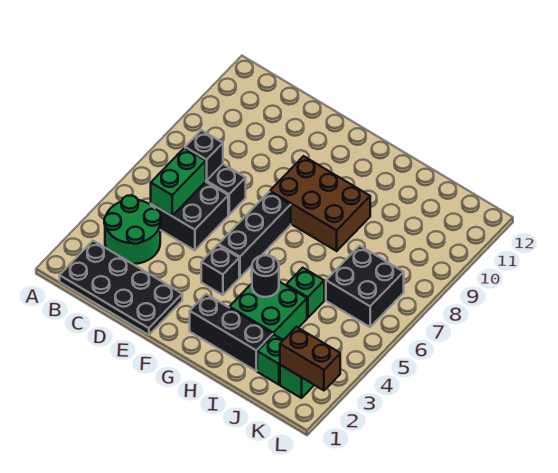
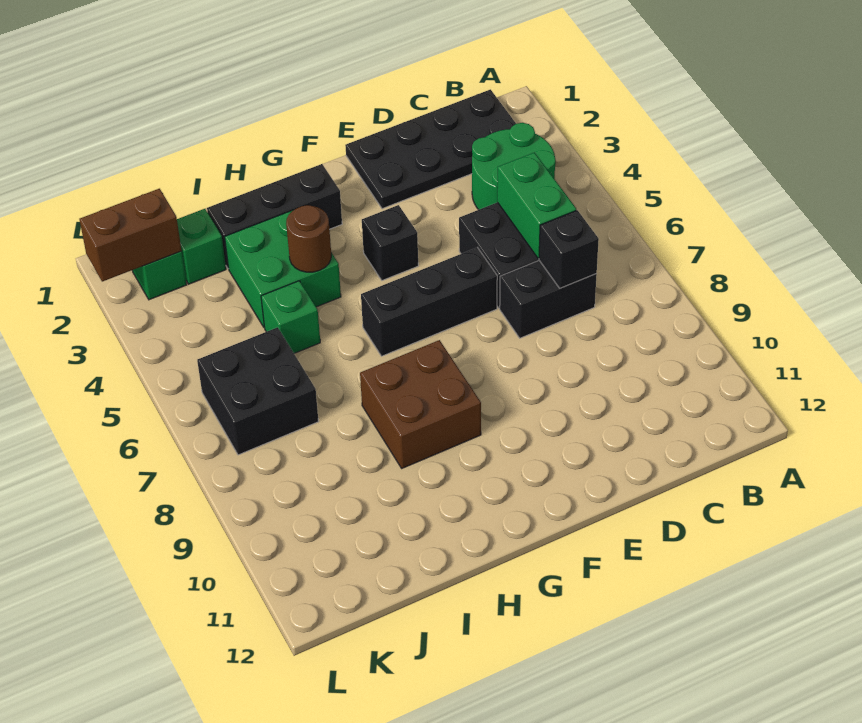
black 1x3 brick [219,192,291,277] -> black 1x3 brick turned to [361,248,497,356]
brown 2x3 brick [270,156,370,251] -> brown 2x2 brick [360,340,481,468]
black 1x1 round brick [252,255,279,297] -> brown 1x1 round brick [286,205,331,272]

